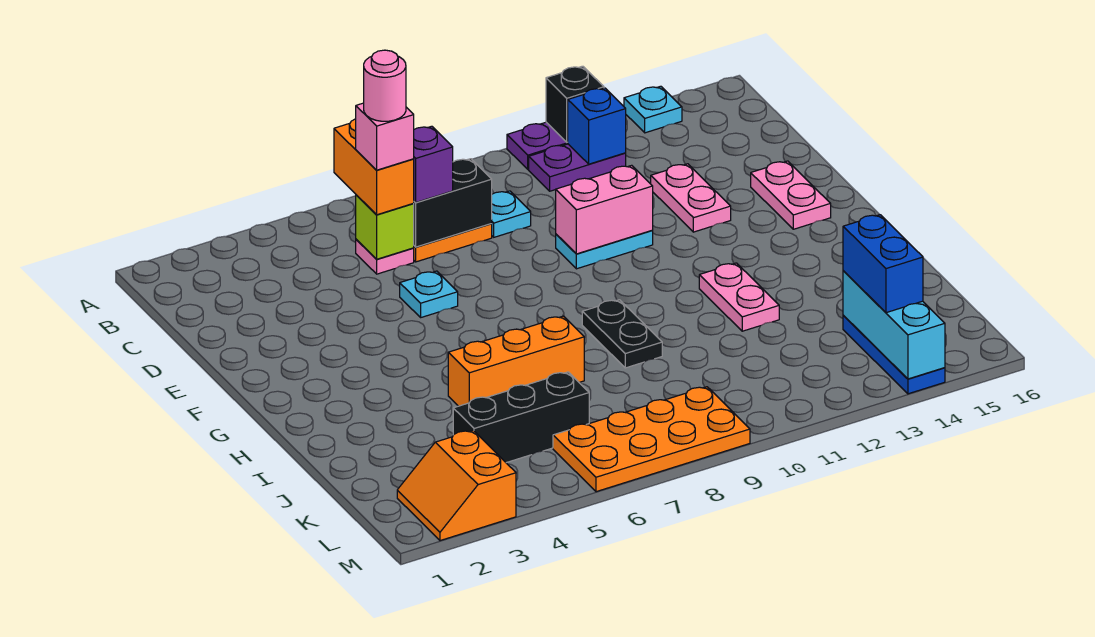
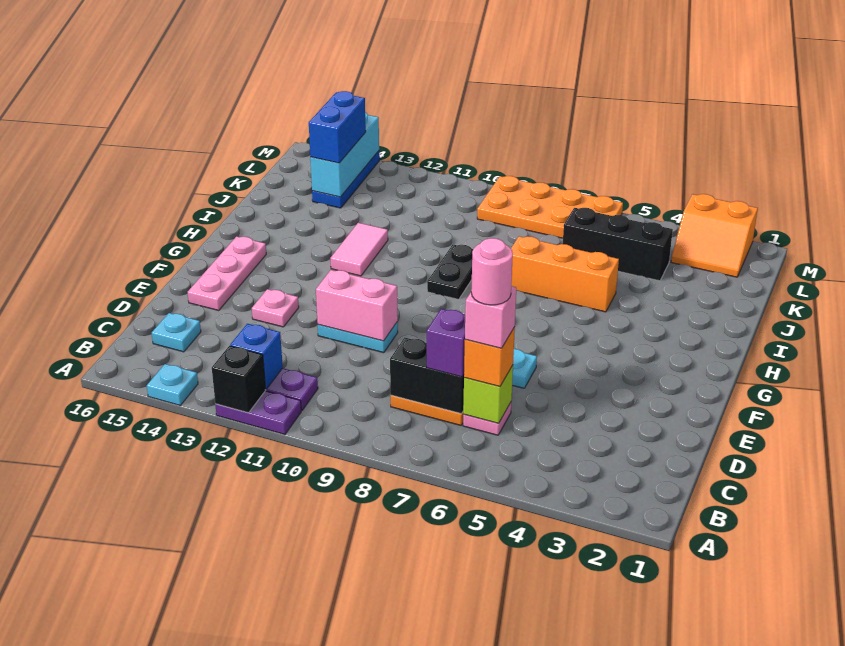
orange 1x2 brick [334,119,414,215] -> orange 1x1 brick [464,327,515,386]
cyan 1x1 plate [491,191,531,237] -> cyan 1x1 plate moved to [152,313,201,352]
pink 1x2 plate [651,164,731,232] -> pink 1x1 plate [252,289,299,327]
pink 1x2 plate [751,161,831,229] -> pink 1x3 plate [188,236,266,311]
pink 1x2 plate [699,263,779,331] -> pink 1x2 tile [330,223,388,276]
orange 2x2 slope [397,430,516,541] -> orange 2x2 slope turned to [671,194,758,277]

